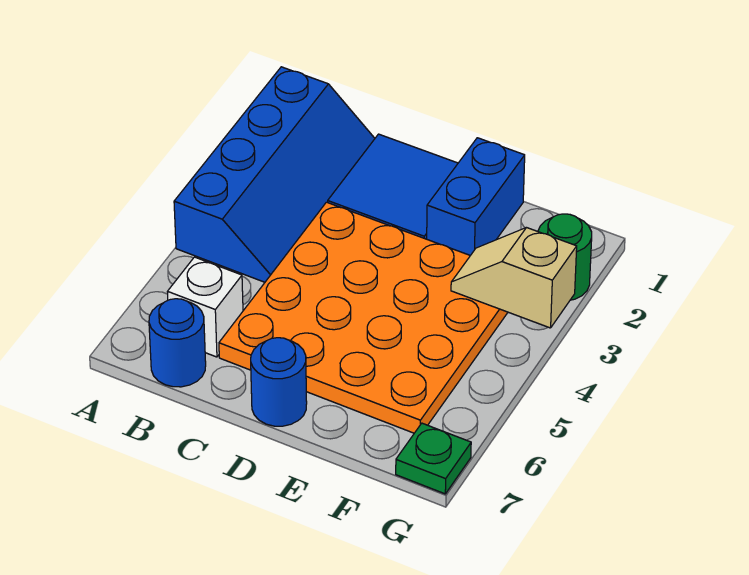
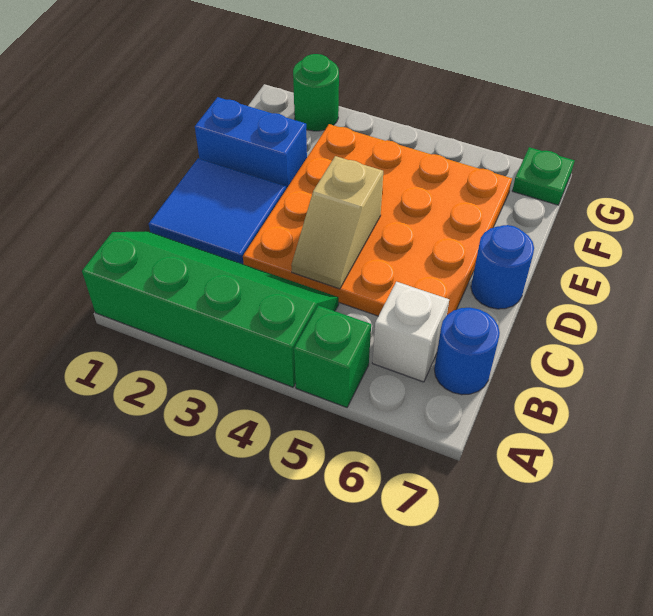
blue 2x4 slope [174,67,375,282] -> green 2x4 slope [82,231,339,387]
none -> green 1x1 brick [294,305,371,407]
tan 1x2 slope [451,228,577,328] -> tan 1x2 slope moved to [291,156,383,289]

